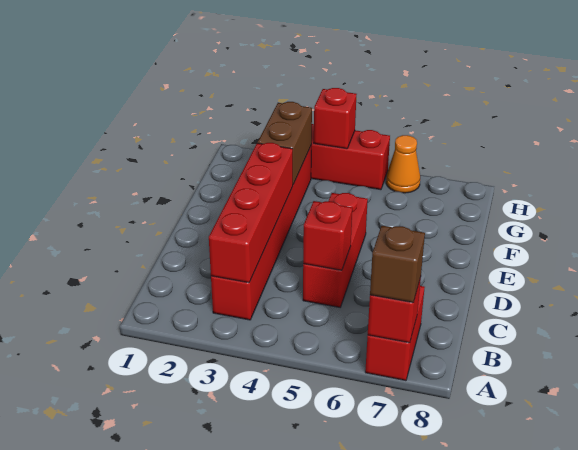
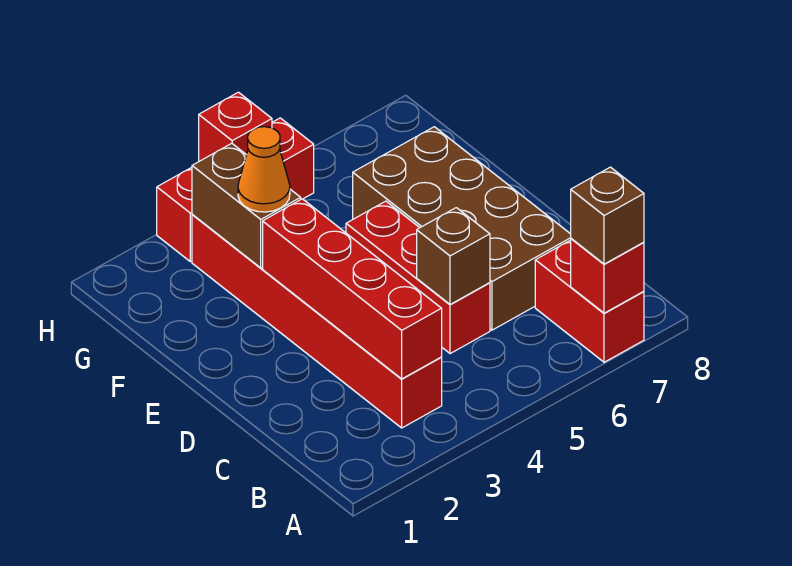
red 1x1 brick [303,201,352,270] -> brown 1x1 brick [417,208,490,304]
none -> brown 2x4 brick [353,127,571,330]
orange 1x1 cone [386,135,420,193] -> orange 1x1 cone moved to [238,127,290,212]

